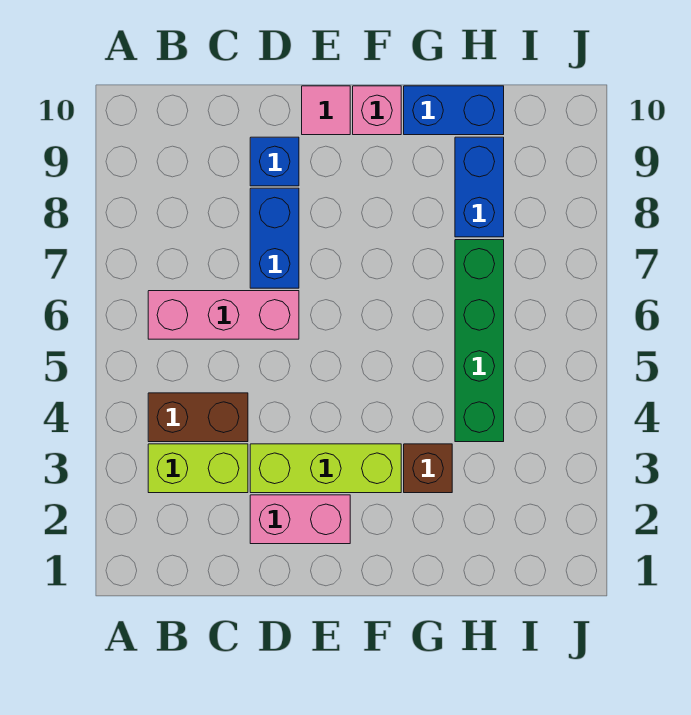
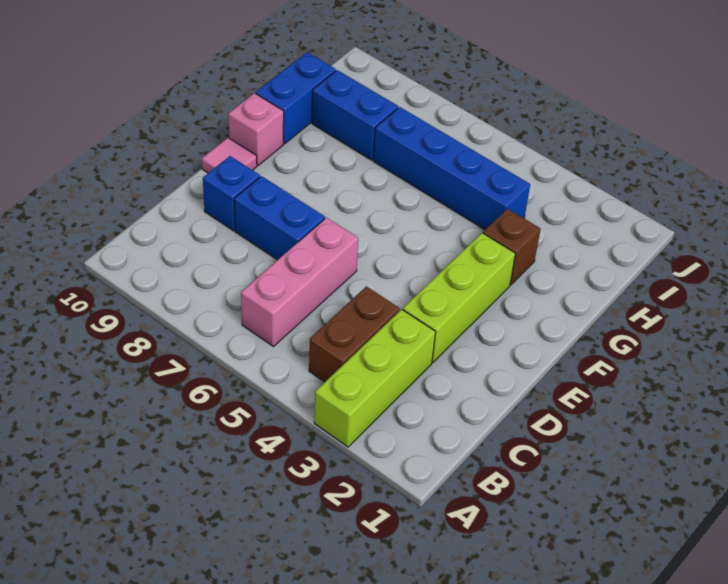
lime 1x2 brick [148,444,248,493] -> lime 1x3 brick [314,309,436,447]
pink 1x2 brick [250,495,350,544] -> none
green 1x4 brick [455,240,504,442] -> blue 1x4 brick [373,107,530,230]

